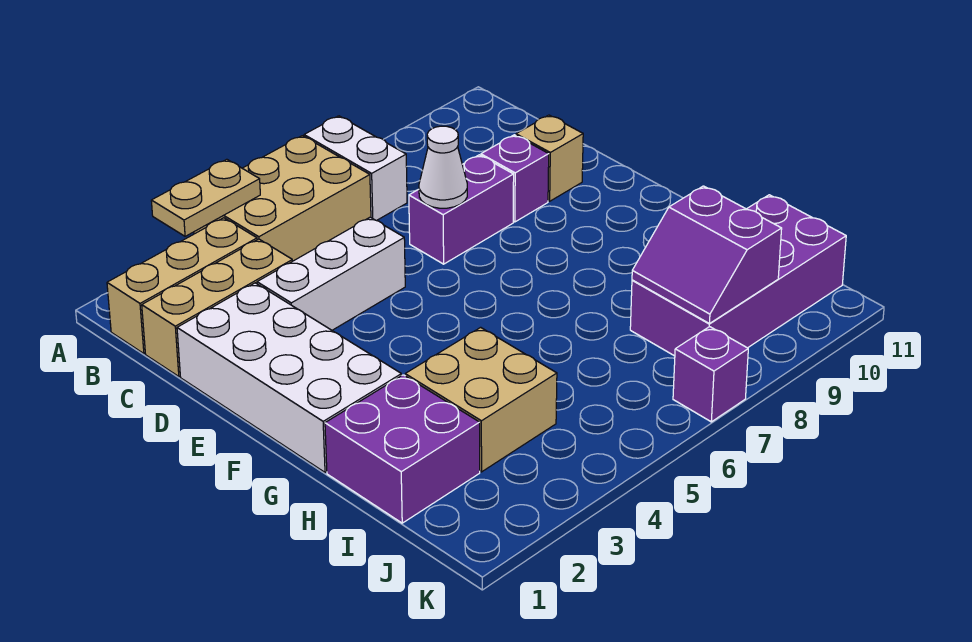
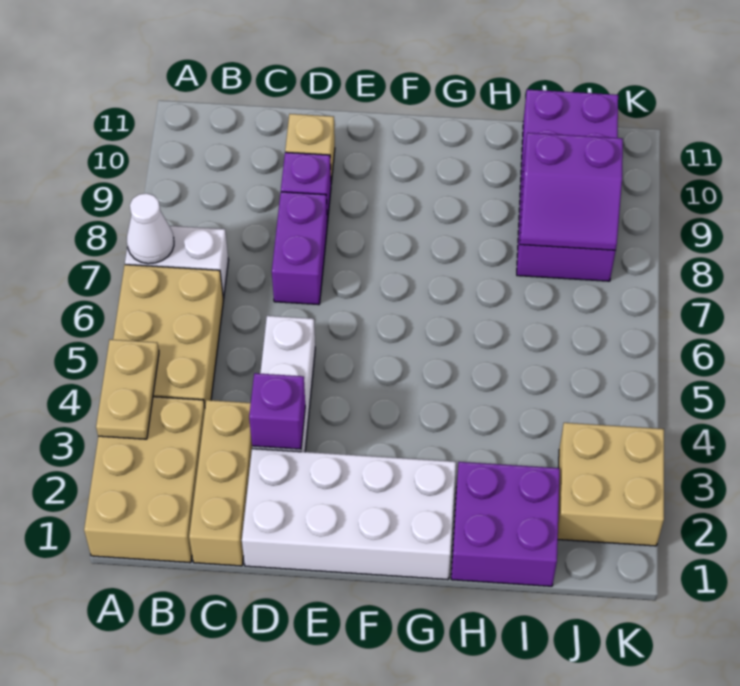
tan 1x3 brick [107,218,257,354] -> tan 2x3 brick [84,397,205,563]
white 1x1 cone [419,126,467,208] -> white 1x1 cone moved to [127,193,174,264]
tan 2x2 brick [405,327,557,472] -> tan 2x2 brick moved to [558,423,664,546]
purple 1x1 brick [673,327,748,422] -> purple 1x1 brick moved to [249,373,305,449]

